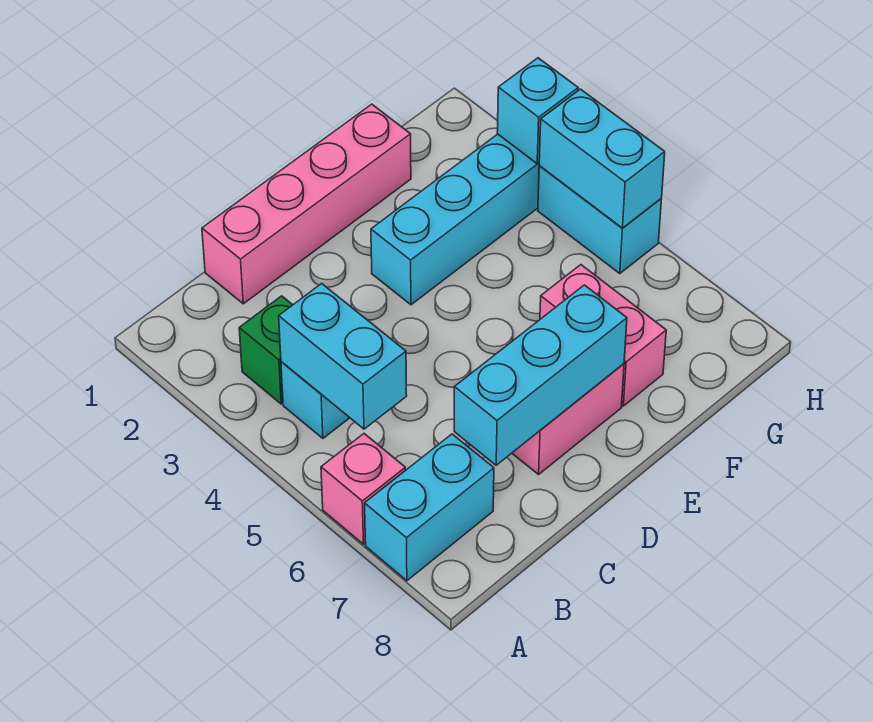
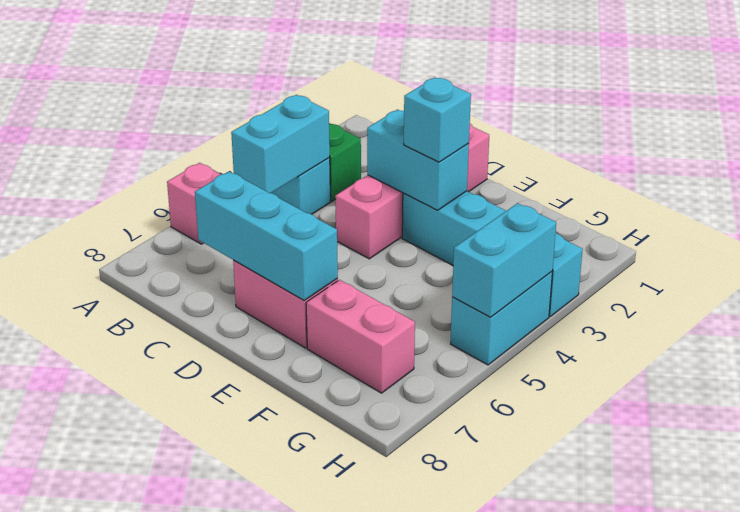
cyan 1x2 brick [365,434,494,581] -> cyan 1x2 brick moved to [367,110,469,210]
pink 1x4 brick [202,104,411,304] -> pink 1x4 brick turned to [335,124,489,259]
pink 1x2 brick [540,265,666,406] -> pink 1x2 brick turned to [306,280,415,393]
cyan 1x1 brick [497,58,578,164] -> cyan 1x1 brick moved to [404,77,471,162]

